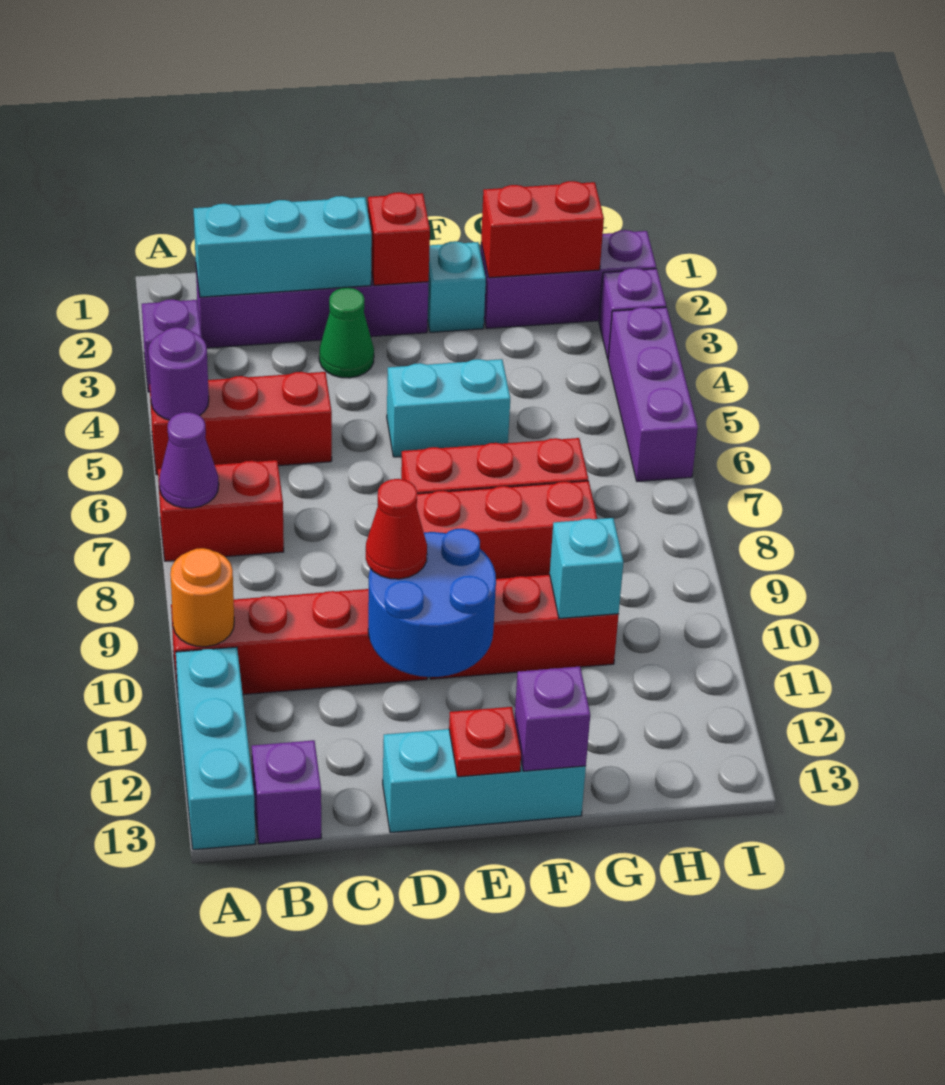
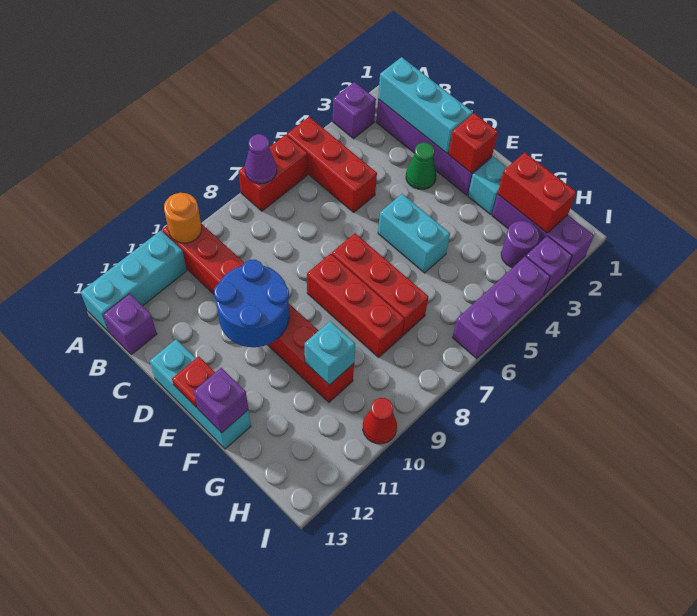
purple 1x1 round brick [148,327,209,420] -> purple 1x1 round brick moved to [501,221,540,268]
red 1x2 brick [158,460,284,561] -> red 1x2 brick turned to [239,135,308,211]
red 1x1 cone [366,479,427,579] -> red 1x1 cone moved to [363,398,397,444]

